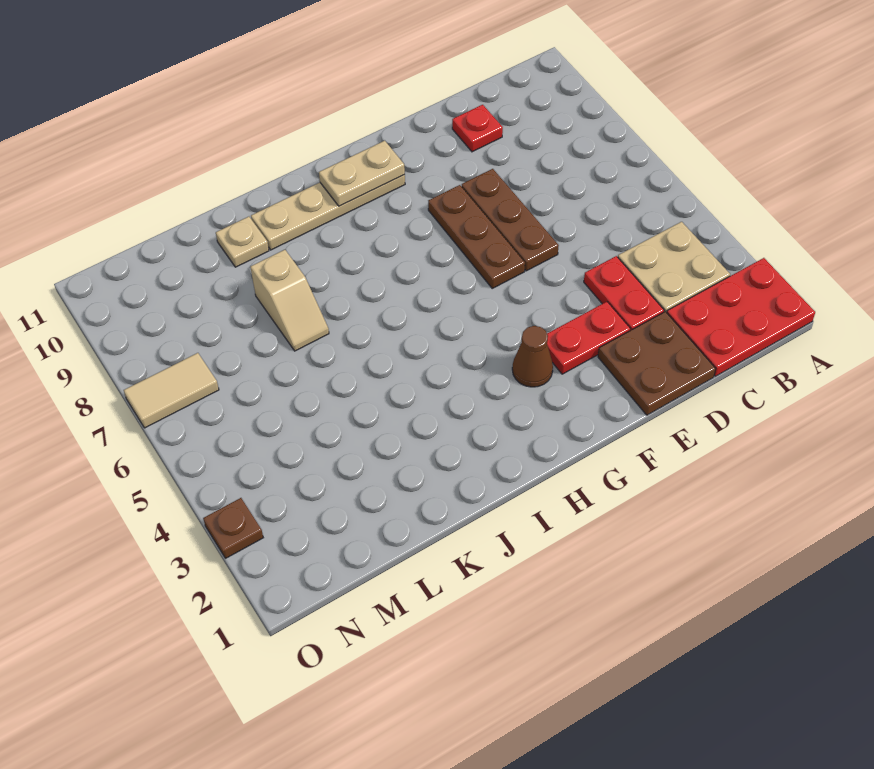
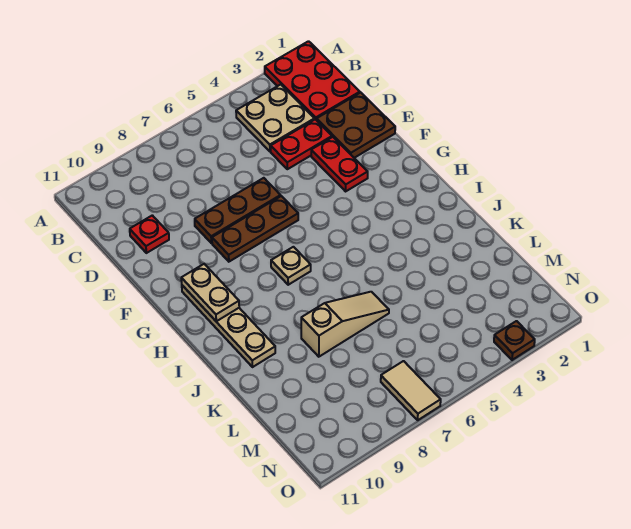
brown 1x1 cone [512,326,553,387] -> none
tan 1x2 slope [250,250,329,351] -> tan 1x3 slope [301,292,389,357]
tan 1x1 plate [216,217,269,267] -> tan 1x1 plate moved to [271,247,311,285]

